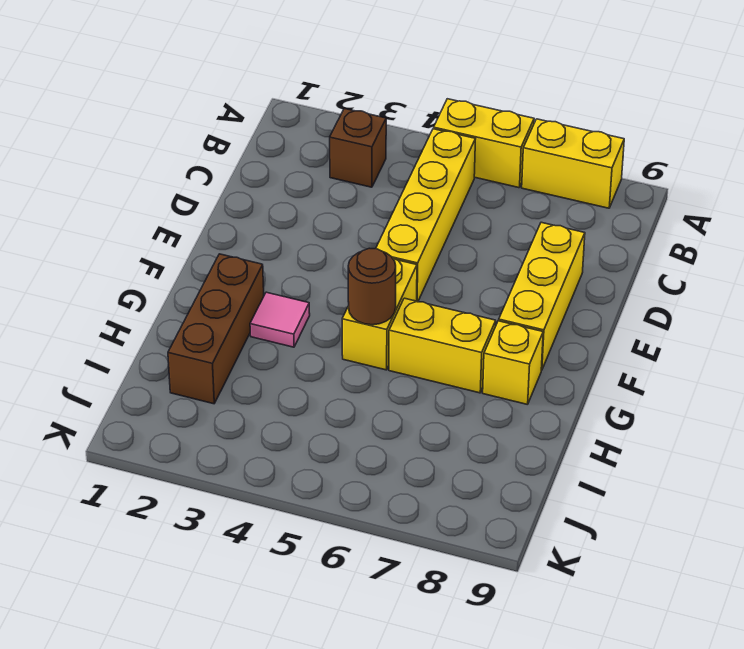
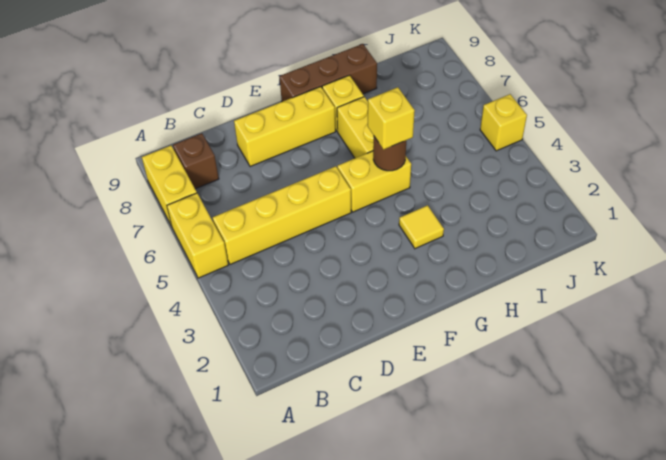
brown 1x1 brick [330,109,386,187] -> brown 1x1 brick moved to [173,133,219,189]
brown 1x3 brick [168,254,264,404] -> brown 1x3 brick moved to [279,44,377,102]
pink 1x1 tile [250,292,310,347] -> yellow 1x1 tile [399,205,444,249]
none -> yellow 1x1 brick [368,87,415,150]
none -> yellow 1x1 brick [480,94,527,151]

